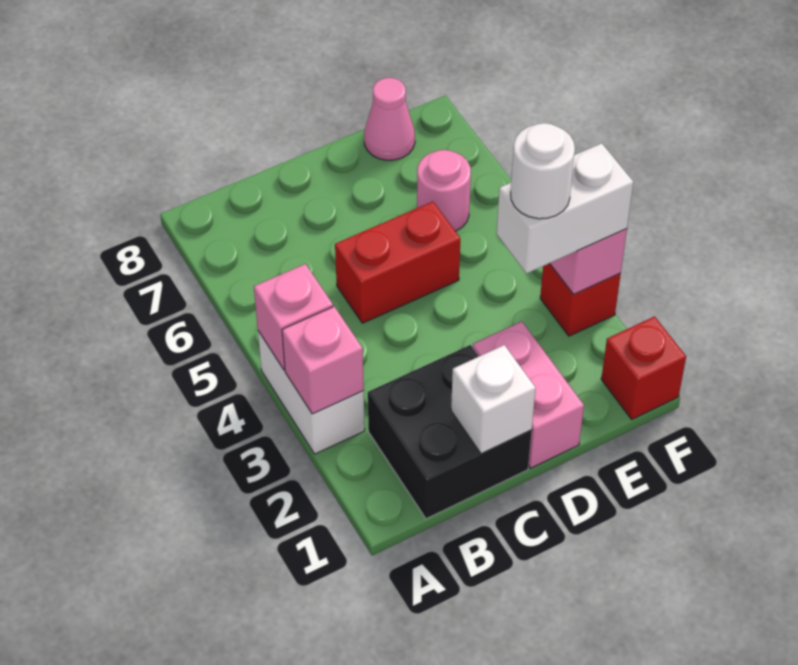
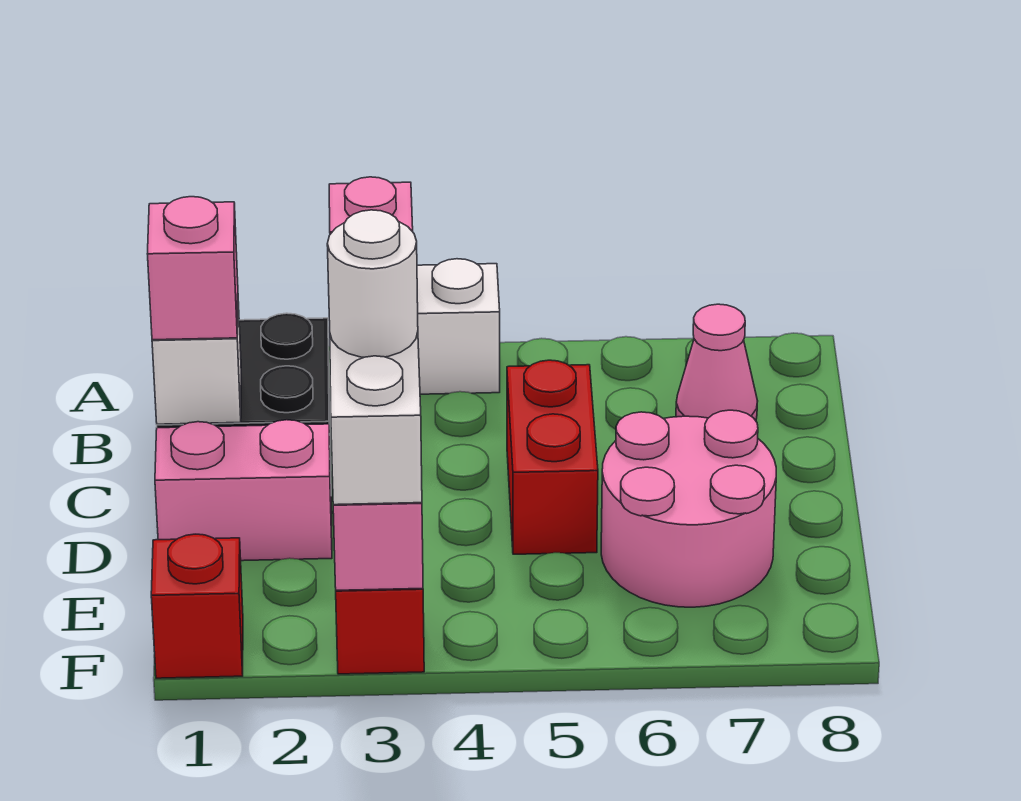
pink 1x1 brick [254,264,333,370] -> pink 1x1 brick moved to [147,197,238,340]
pink 1x1 round brick [417,150,471,231] -> pink 2x2 round brick [601,410,776,607]
pink 1x1 cone [364,78,415,160] -> pink 1x1 cone moved to [676,304,758,421]

